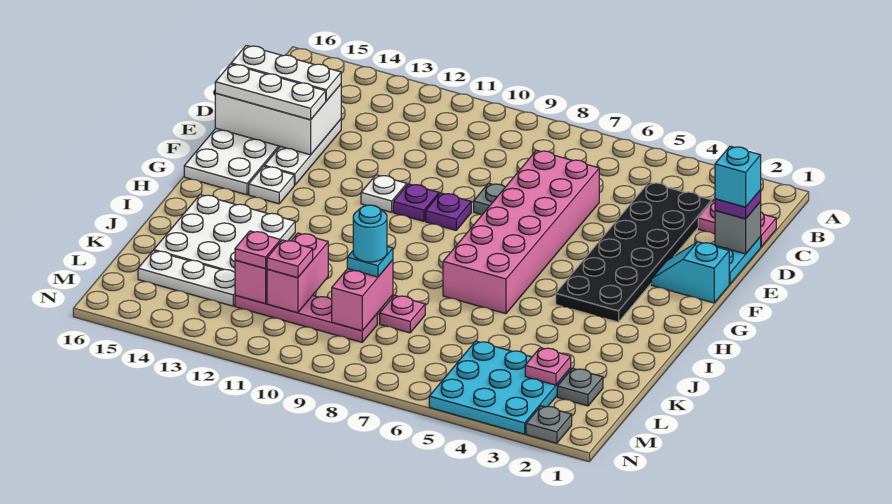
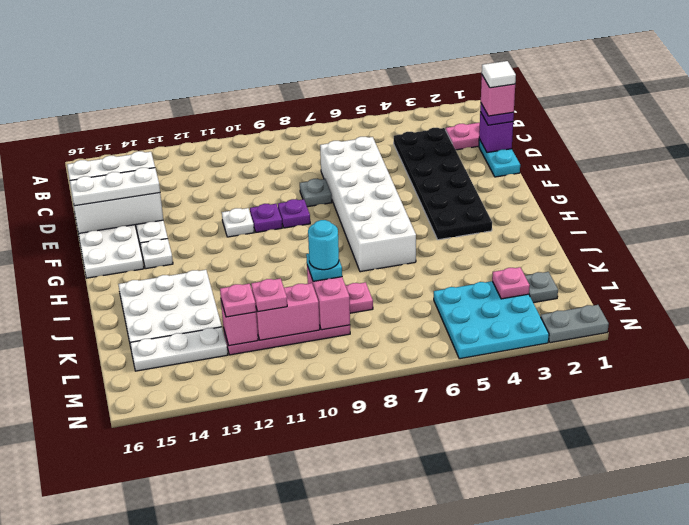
grey 1x1 brick [715,202,761,254] -> purple 1x1 brick [479,112,513,153]
cyan 1x1 brick [715,146,761,207] -> pink 1x1 brick [481,75,515,116]
none -> white 1x1 tile [482,61,516,88]
pink 2x6 brick [443,150,599,314] -> white 2x6 brick [320,137,416,272]
cyan 1x2 slope [651,242,729,303] -> none
pink 1x2 brick [267,233,328,313] -> pink 1x2 brick turned to [256,283,320,340]
grey 1x1 plate [526,406,572,443] -> grey 1x2 plate [541,305,609,343]

